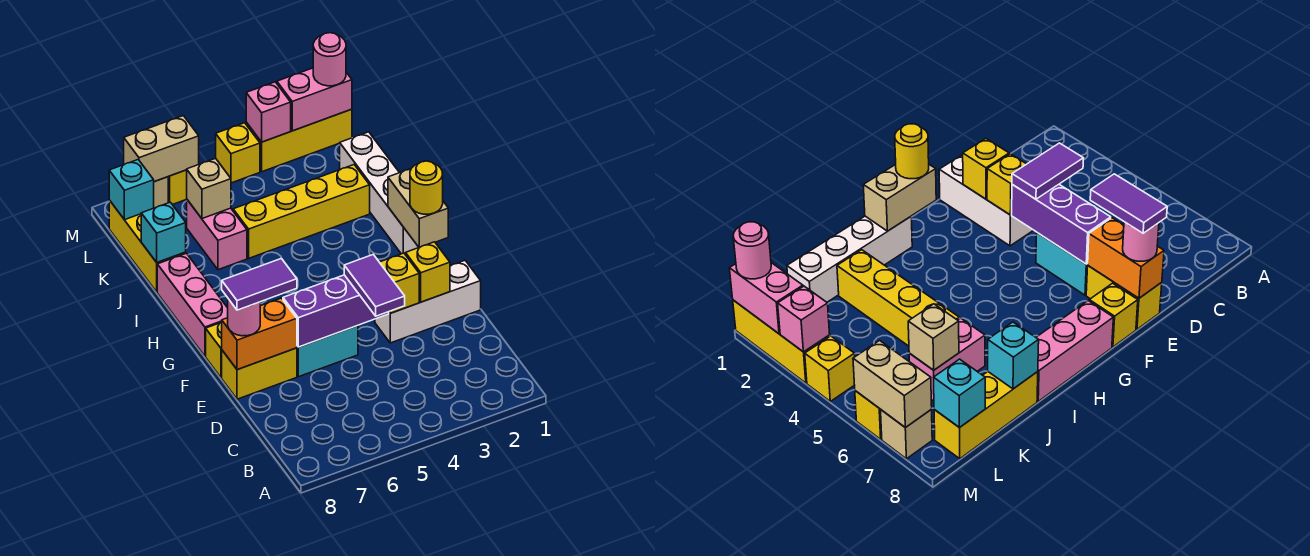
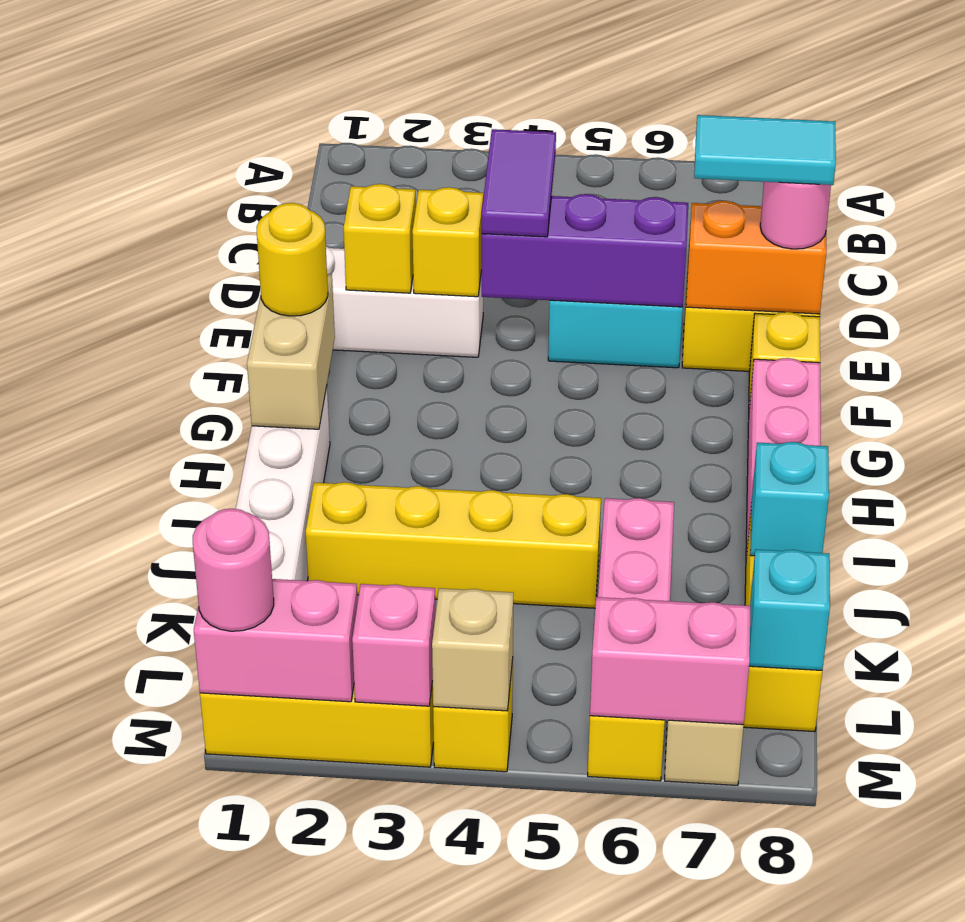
purple 1x2 tile [222,258,297,310] -> cyan 1x2 tile [694,115,836,185]
tan 1x1 brick [187,158,231,219] -> tan 1x1 brick moved to [432,588,514,711]
tan 1x2 brick [124,116,199,182] -> pink 1x2 brick [590,597,751,725]

